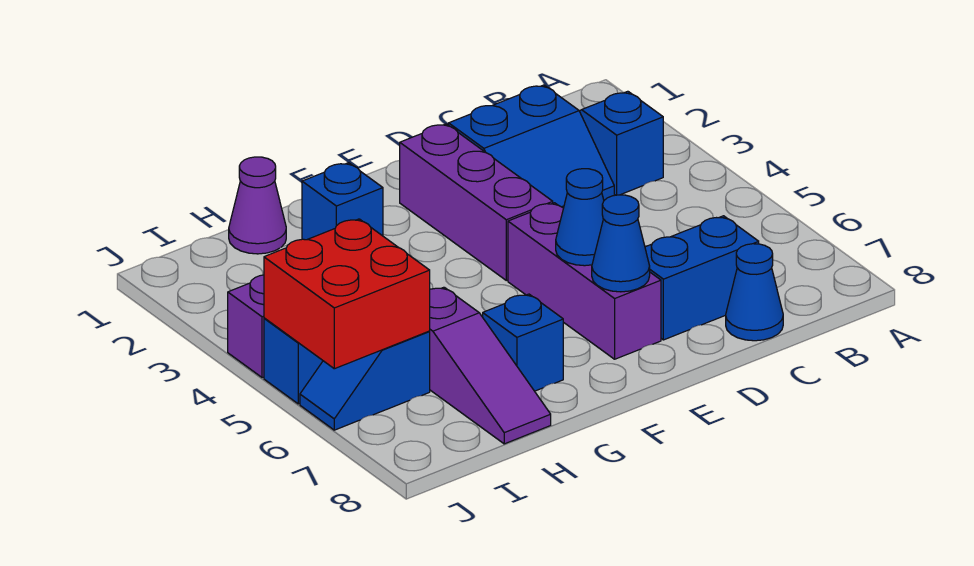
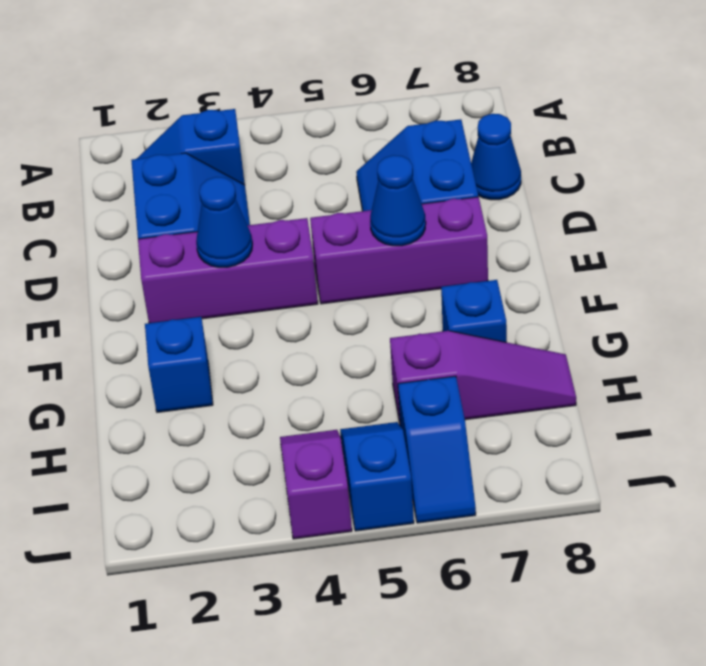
blue 1x1 cone [592,195,650,292] -> blue 1x1 cone moved to [196,177,252,267]
purple 1x1 cone [229,157,286,254] -> none
red 2x2 brick [264,219,430,369] -> none

